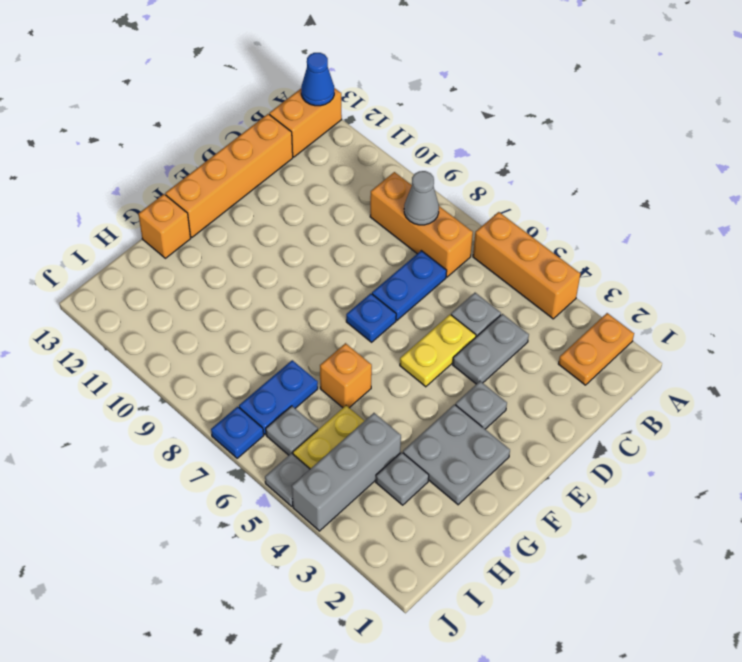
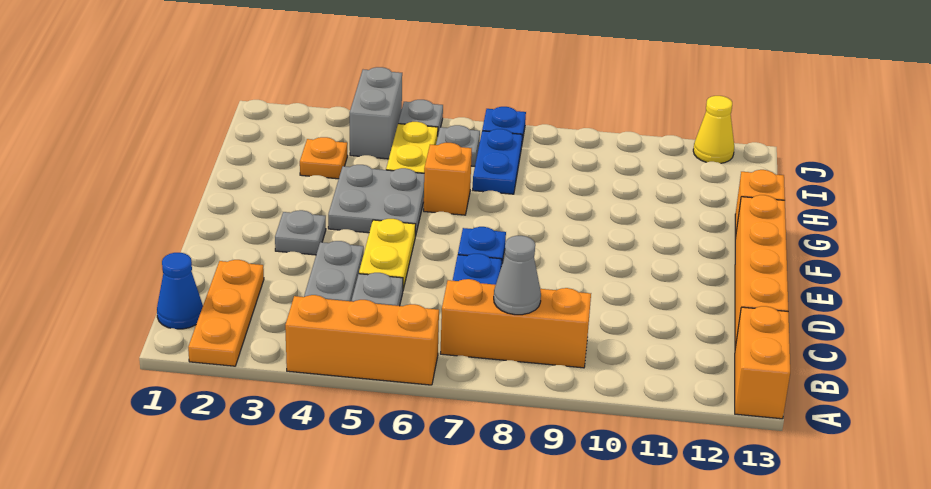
orange 1x2 plate [558,313,634,385] -> orange 1x3 plate [188,260,264,366]
blue 1x1 cone [301,53,334,106] -> blue 1x1 cone moved to [157,253,203,329]
grey 2x2 plate [403,404,510,505] -> grey 2x2 plate moved to [328,165,424,237]
grey 1x1 plate [376,452,429,505] -> orange 1x1 plate [300,137,347,179]
grey 1x3 brick [292,413,401,531] -> grey 1x2 brick [350,67,402,159]
none -> yellow 1x1 cone [693,96,734,163]

